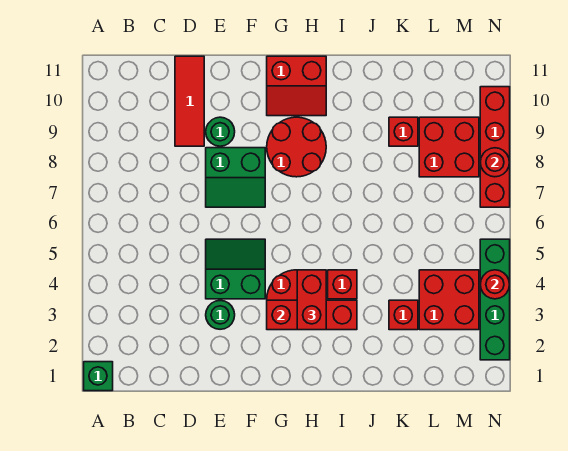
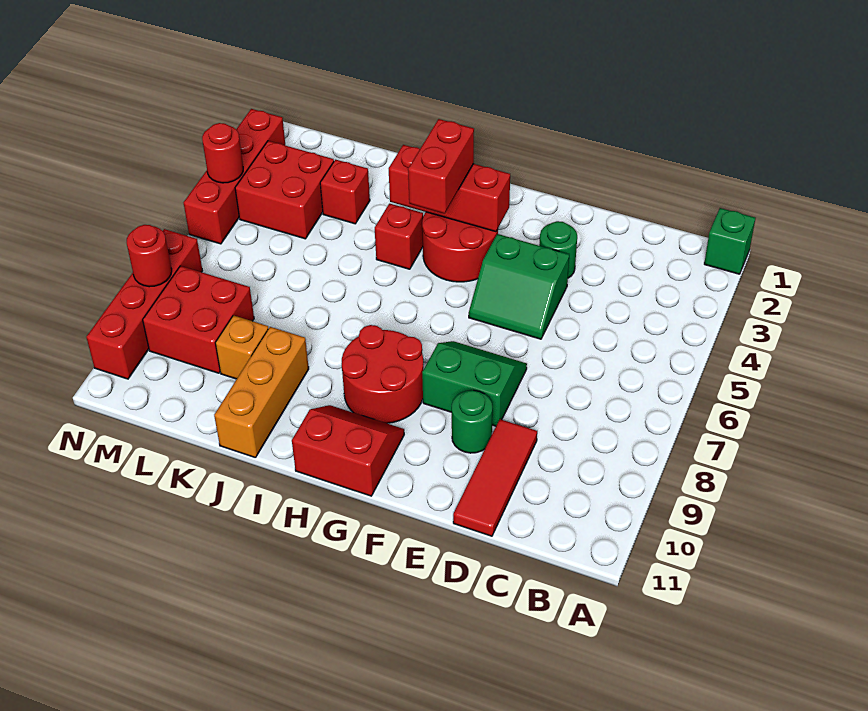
none -> orange 1x3 brick [214,327,309,458]
red 1x1 brick [389,117,418,146] -> orange 1x1 brick [216,315,269,379]
green 1x4 brick [480,239,510,360] -> red 1x4 brick [184,109,285,244]

